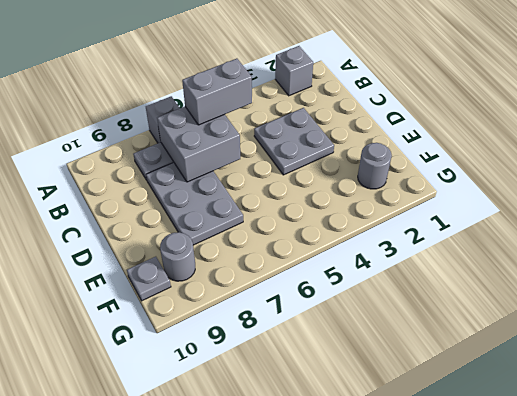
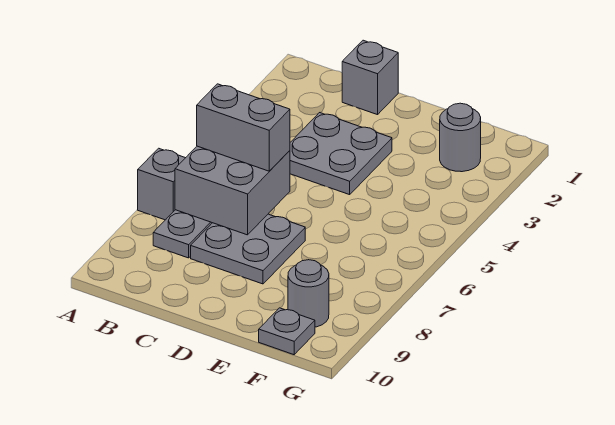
grey 1x1 brick [275,46,313,96] -> grey 1x1 brick moved to [342,40,398,115]
grey 1x2 brick [182,59,252,125] -> grey 1x2 brick turned to [197,84,290,171]
grey 2x3 plate [146,163,243,245] -> grey 2x2 plate [191,214,305,284]

